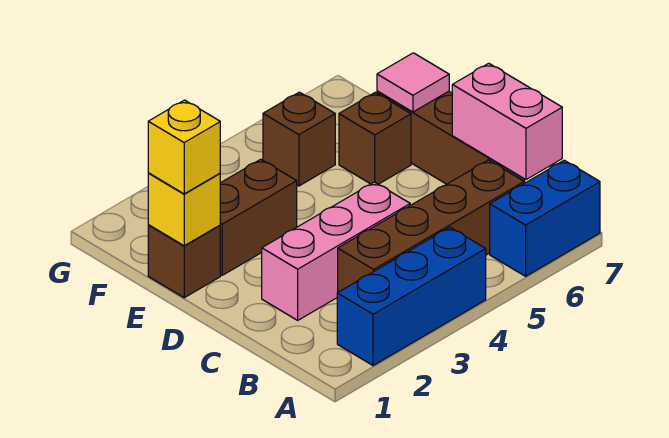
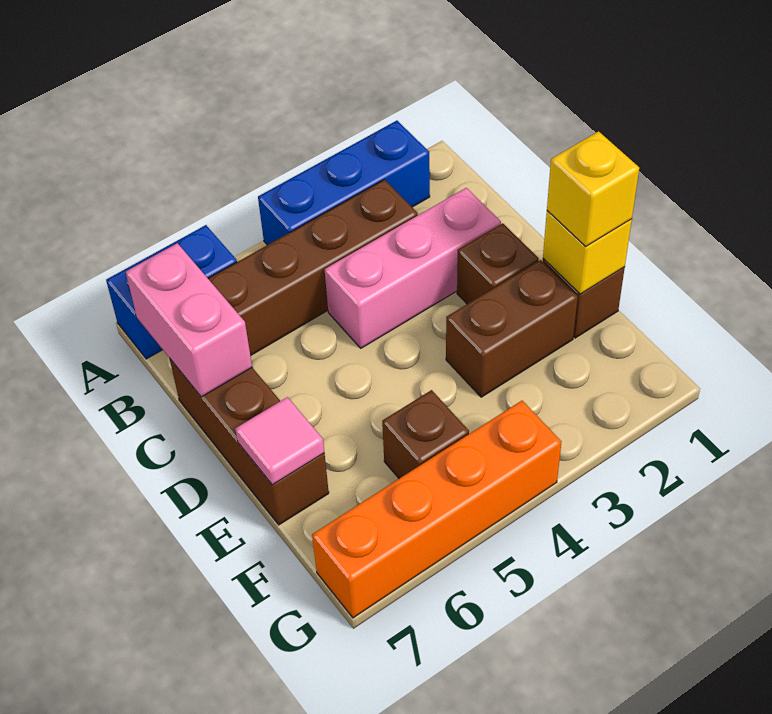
brown 1x1 brick [339,93,411,184] -> brown 1x1 brick moved to [457,223,539,304]
none -> orange 1x4 brick [312,401,561,618]

